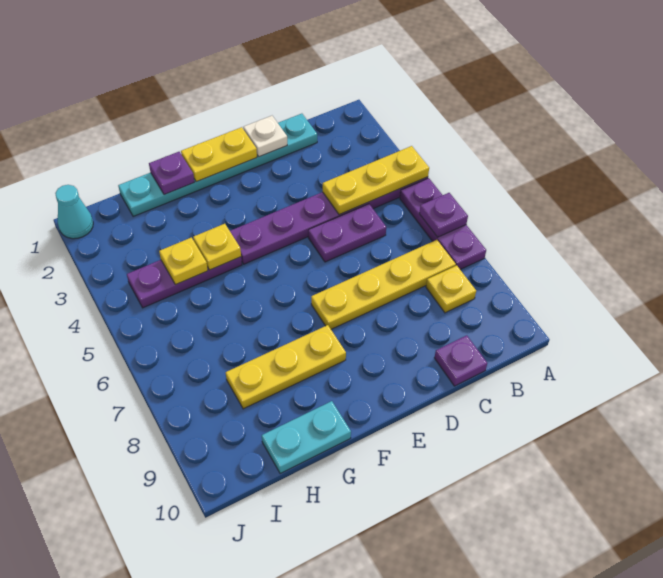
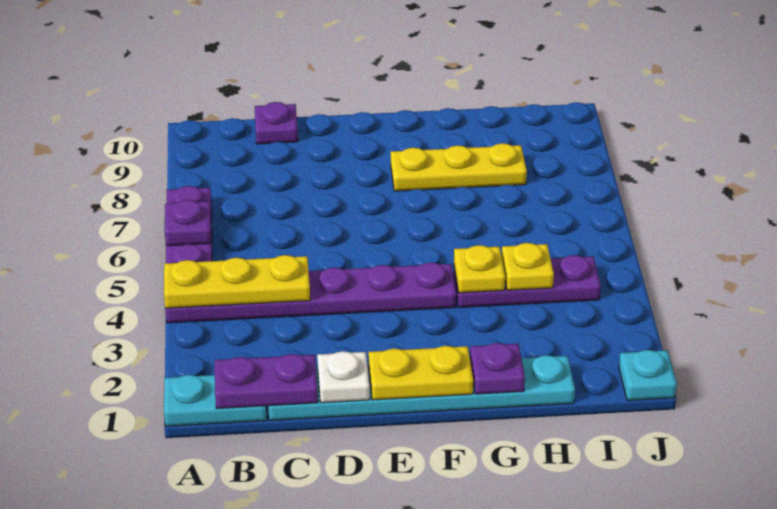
yellow 1x4 plate [311,240,456,329] -> none
yellow 1x1 plate [426,266,476,313] -> none
purple 1x2 plate [308,204,386,262] -> purple 1x2 plate moved to [215,354,318,408]
cyan 1x2 plate [262,401,351,473] -> cyan 1x2 plate moved to [164,375,267,426]
cyan 1x1 cone [55,185,93,239] -> cyan 1x1 plate [619,350,677,400]

